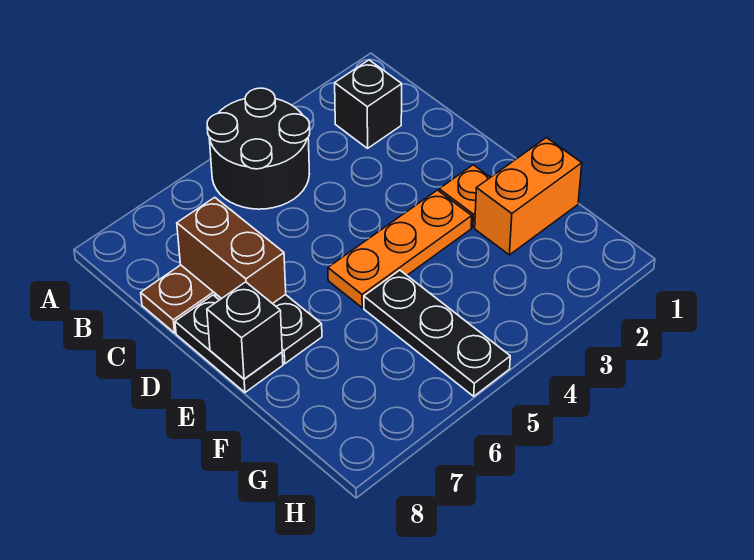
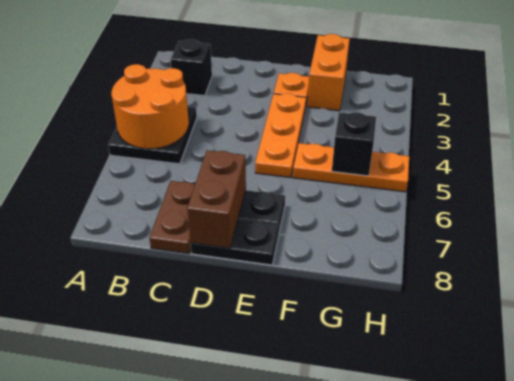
black 2x2 round brick [207,88,310,209] -> black 2x2 plate [108,106,197,164]
none -> orange 2x2 round brick [111,64,189,149]
brown 1x2 brick [177,197,286,304] -> brown 1x2 brick turned to [187,150,246,248]
black 1x1 brick [207,282,282,379] -> black 1x1 brick moved to [332,112,376,176]
black 1x3 plate [364,270,510,396] -> orange 1x3 plate [293,143,409,192]

